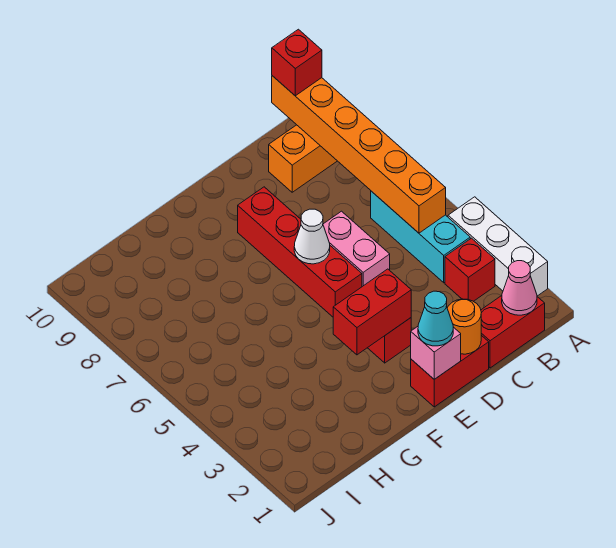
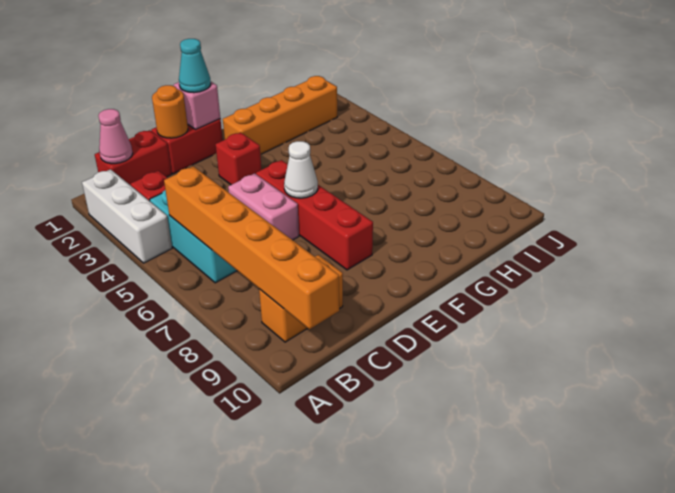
red 1x1 brick [272,29,322,96] -> none
red 1x2 brick [333,269,411,355] -> none
none -> orange 1x4 brick [223,76,337,155]

